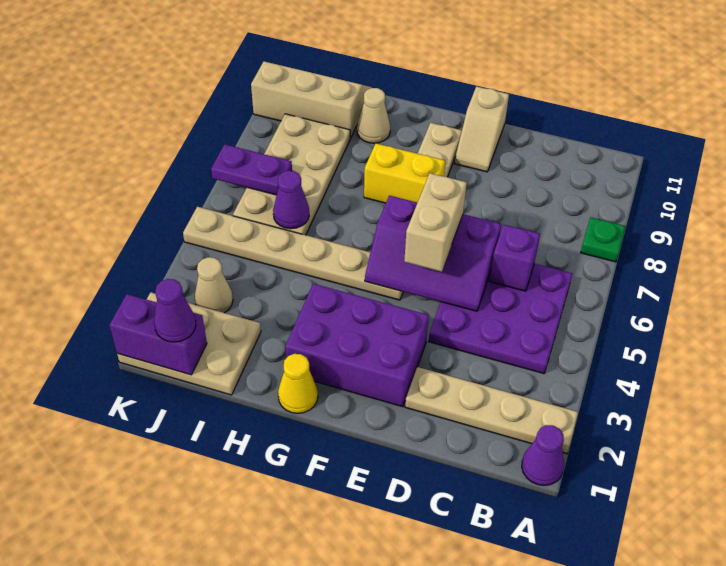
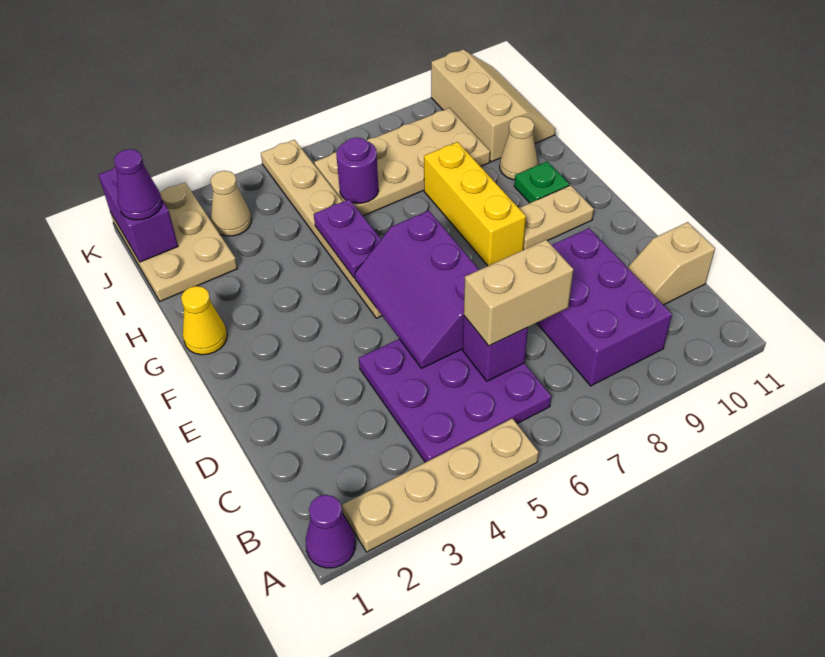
tan 1x4 plate [405,367,578,454] -> tan 1x4 plate turned to [342,418,539,552]
green 1x1 plate [581,217,626,262] -> green 1x1 plate moved to [514,161,569,203]
purple 2x3 brick [285,284,429,407] -> purple 2x3 brick moved to [537,228,672,386]
tan 1x2 brick [404,173,467,272] -> tan 1x2 brick moved to [464,240,574,346]
tan 1x2 slope [455,86,509,172] -> tan 1x2 slope moved to [627,222,715,305]
yellow 1x2 brick [364,143,445,203] -> yellow 1x3 brick [424,142,526,266]
purple 1x1 cone [273,171,309,229] -> purple 1x1 round brick [336,137,379,203]
purple 1x2 plate [211,144,292,195] -> purple 1x2 plate moved to [314,199,381,278]

